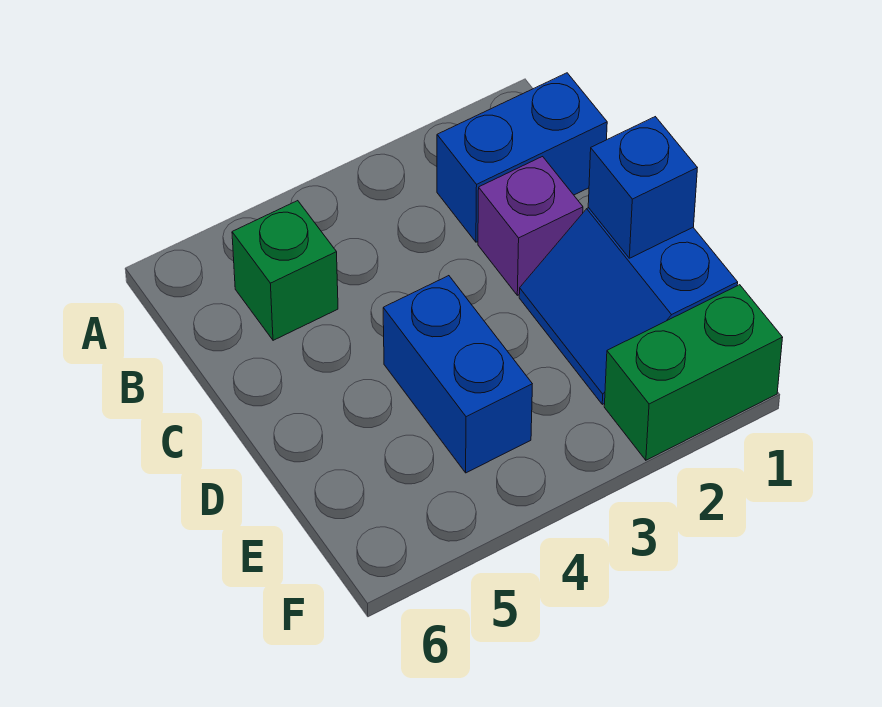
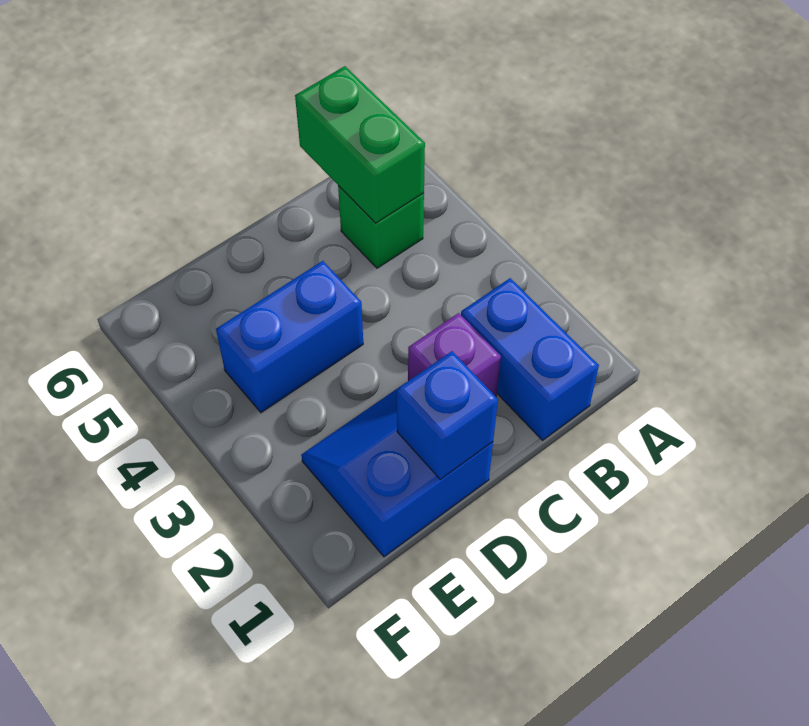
green 1x2 brick [604,285,783,460] -> green 1x2 brick moved to [295,66,425,223]

